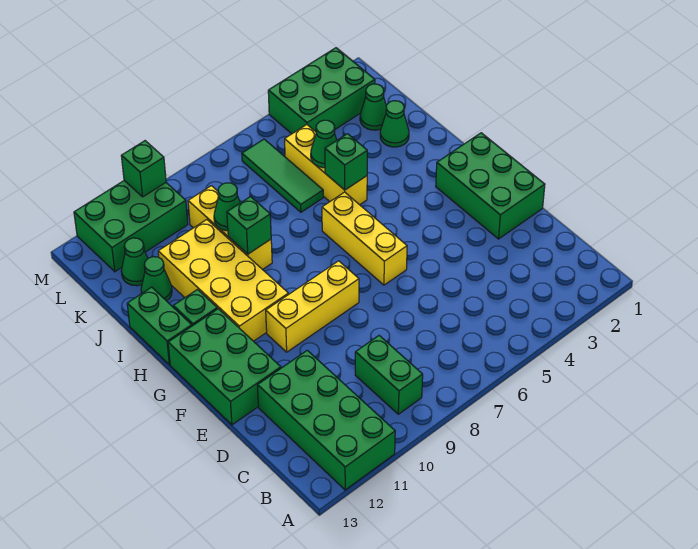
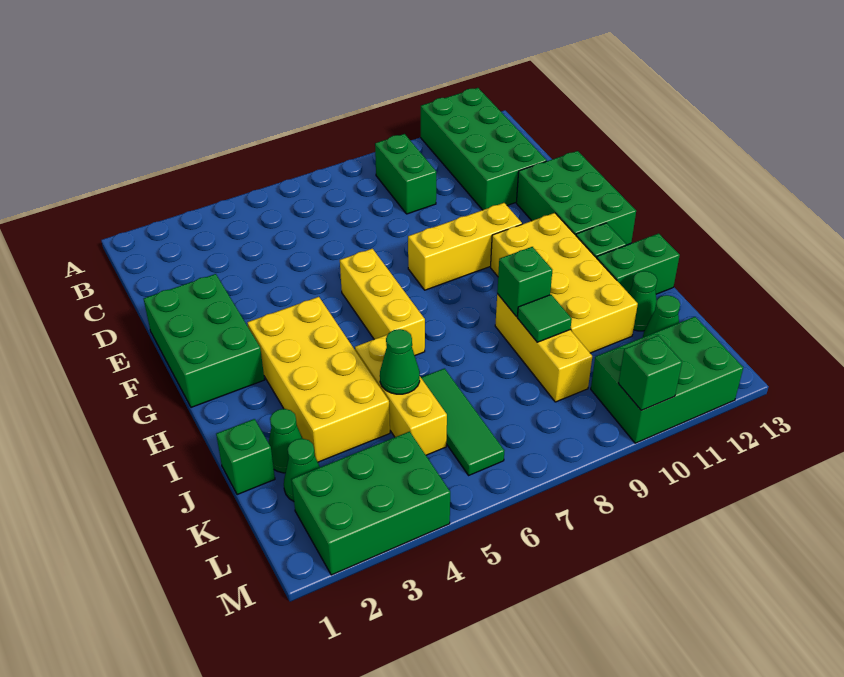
none -> yellow 2x4 brick [247,297,390,462]
green 1x2 brick [127,287,192,365] -> green 1x2 brick turned to [597,233,680,294]
green 1x1 brick [325,134,367,190] -> green 1x1 brick moved to [216,419,275,495]
green 1x1 cone [214,183,240,231] -> green 1x1 tile [517,295,572,342]

